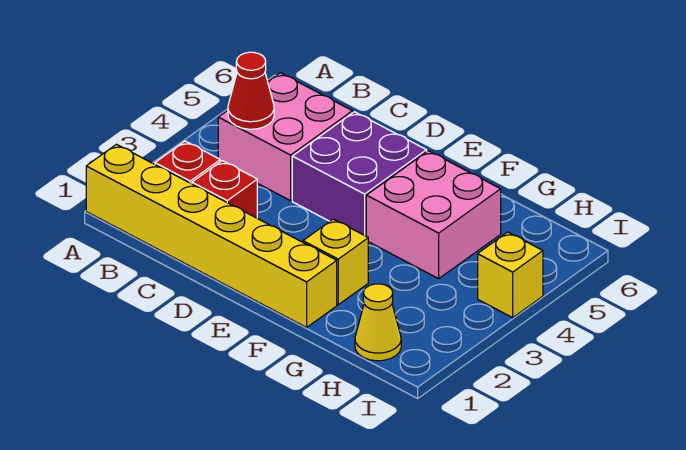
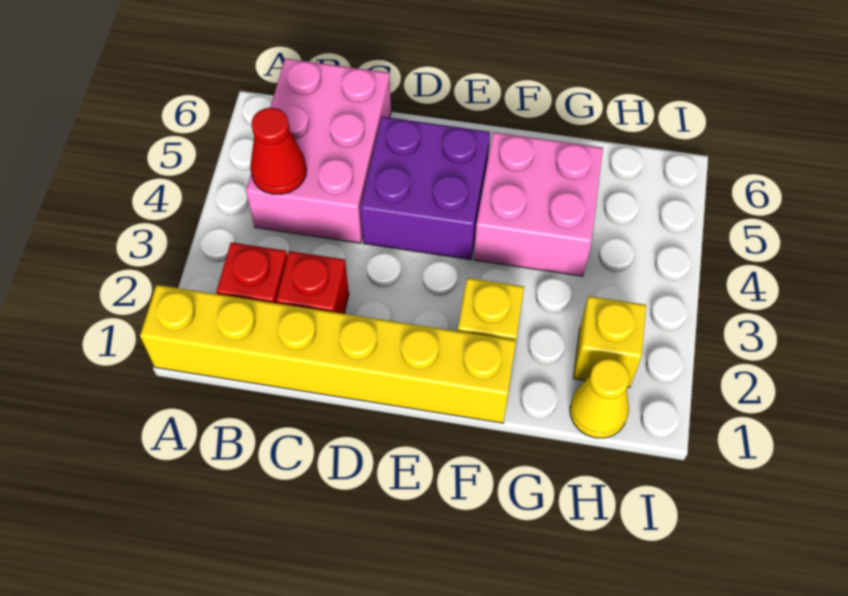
pink 2x2 brick [218,73,353,201] -> pink 2x3 brick [246,58,391,243]
yellow 1x1 brick [478,232,543,318] -> yellow 1x1 brick moved to [574,296,646,387]

